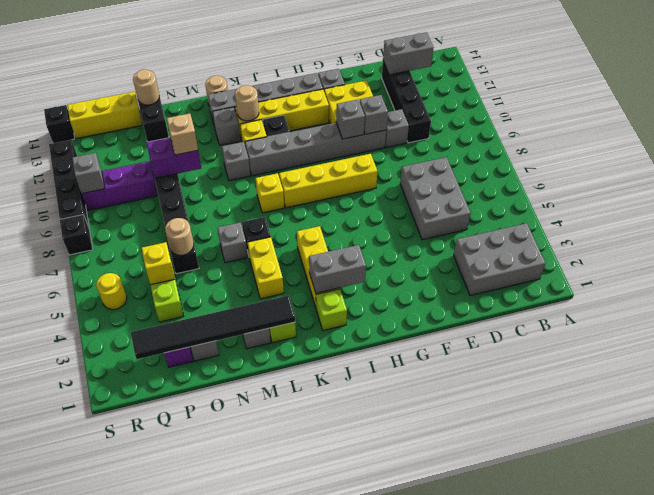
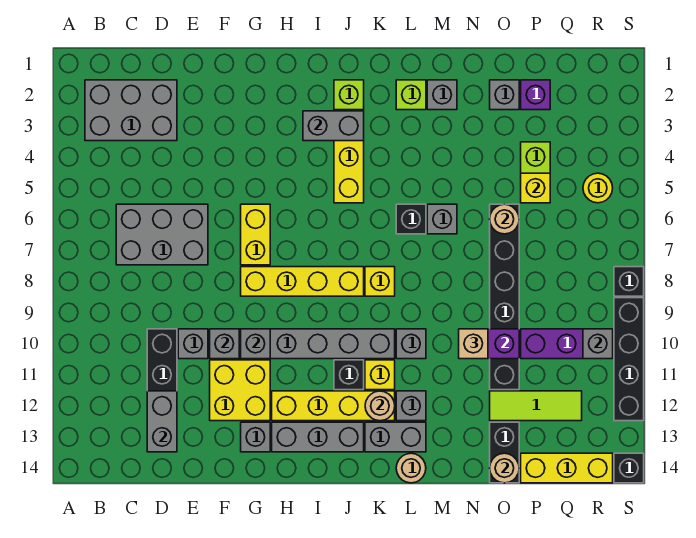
grey 1x2 brick [383,32,434,75] -> grey 1x2 brick turned to [147,391,177,452]
grey 2x3 brick [400,157,471,240] -> grey 2x3 brick turned to [116,204,208,265]
black 1x6 tile [131,295,295,359] -> none
yellow 1x2 brick [247,237,284,299] -> yellow 1x2 brick moved to [241,204,270,265]
none -> lime 1x3 tile [490,391,582,421]

